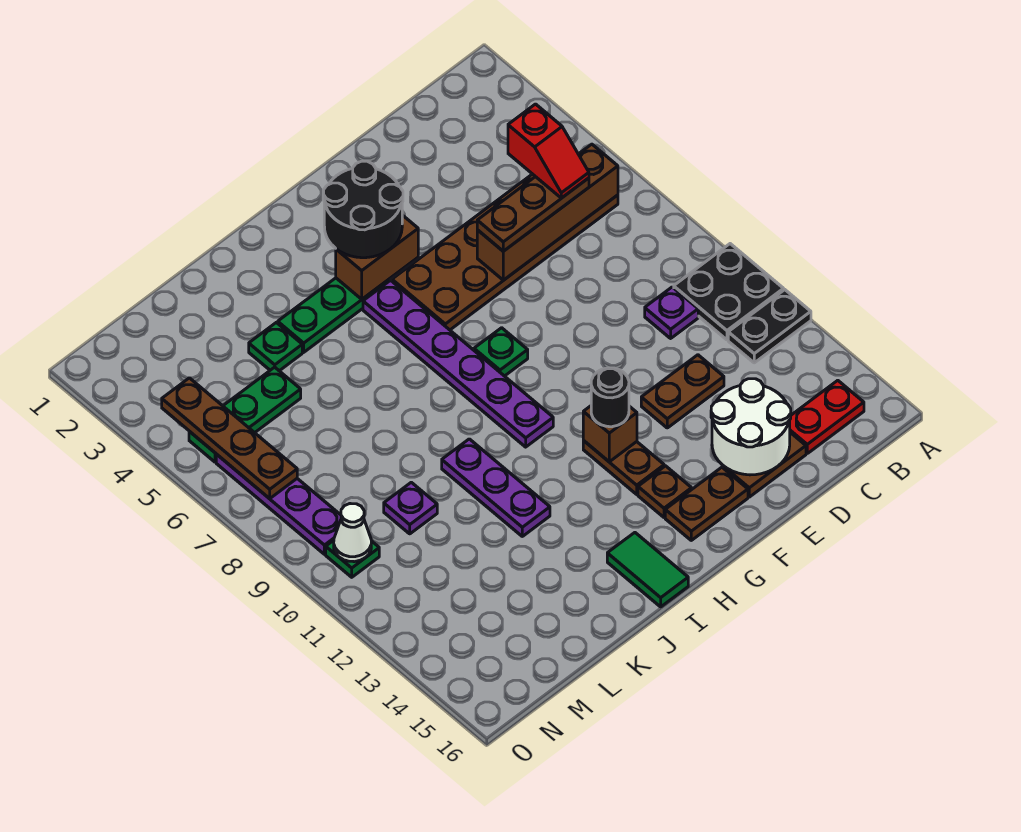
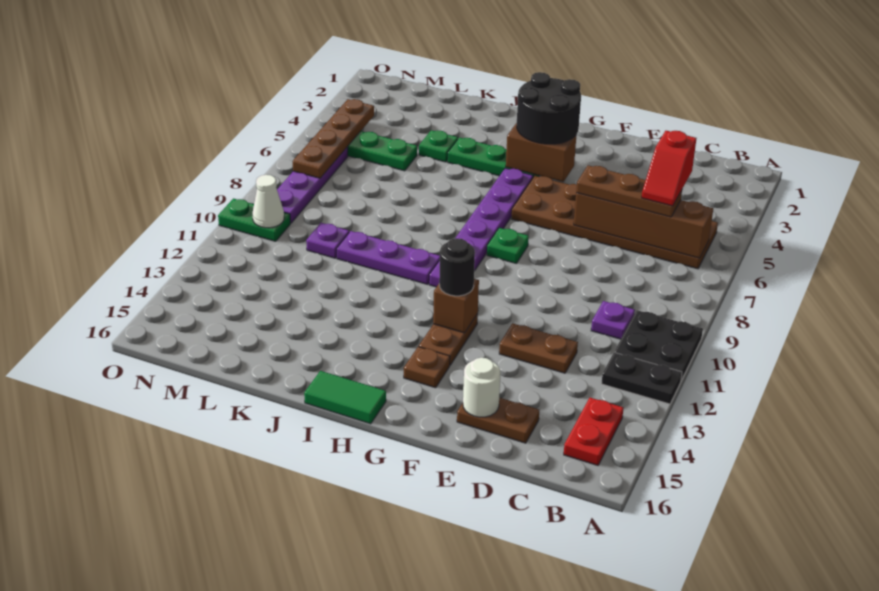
red 1x2 plate [790,380,864,453] -> red 1x2 plate turned to [564,398,624,465]
white 2x2 round brick [711,379,791,475] -> white 1x1 round brick [463,358,501,417]
brown 1x2 plate [665,467,748,540] -> none
green 1x2 tile [607,533,688,607] -> green 1x2 tile turned to [304,371,386,424]
purple 1x3 plate [442,439,550,536] -> purple 1x3 plate turned to [337,231,440,284]
green 1x1 plate [326,540,379,577] -> green 1x2 plate [218,199,290,241]

